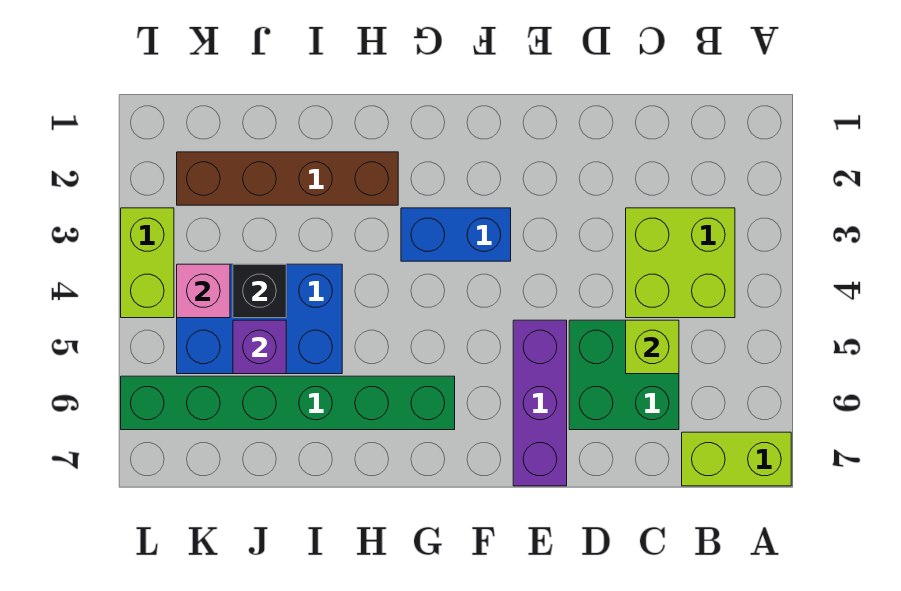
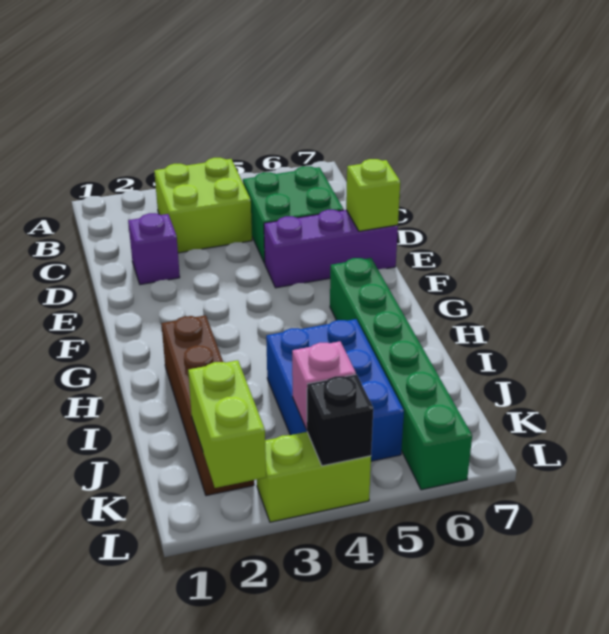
lime 1x2 brick [682,432,791,486] -> lime 1x2 brick moved to [188,360,266,488]
lime 1x1 brick [626,320,679,374] -> lime 1x1 brick moved to [346,159,400,231]
blue 1x2 brick [401,208,511,261] -> none
black 1x1 brick [233,264,286,318] -> black 1x1 brick moved to [307,374,373,466]
purple 1x1 brick [233,320,286,374] -> purple 1x1 brick moved to [128,213,180,285]

